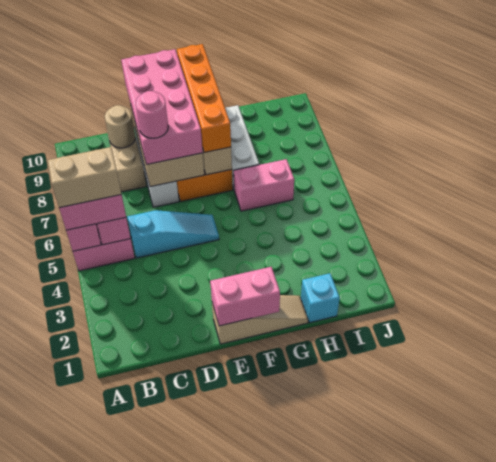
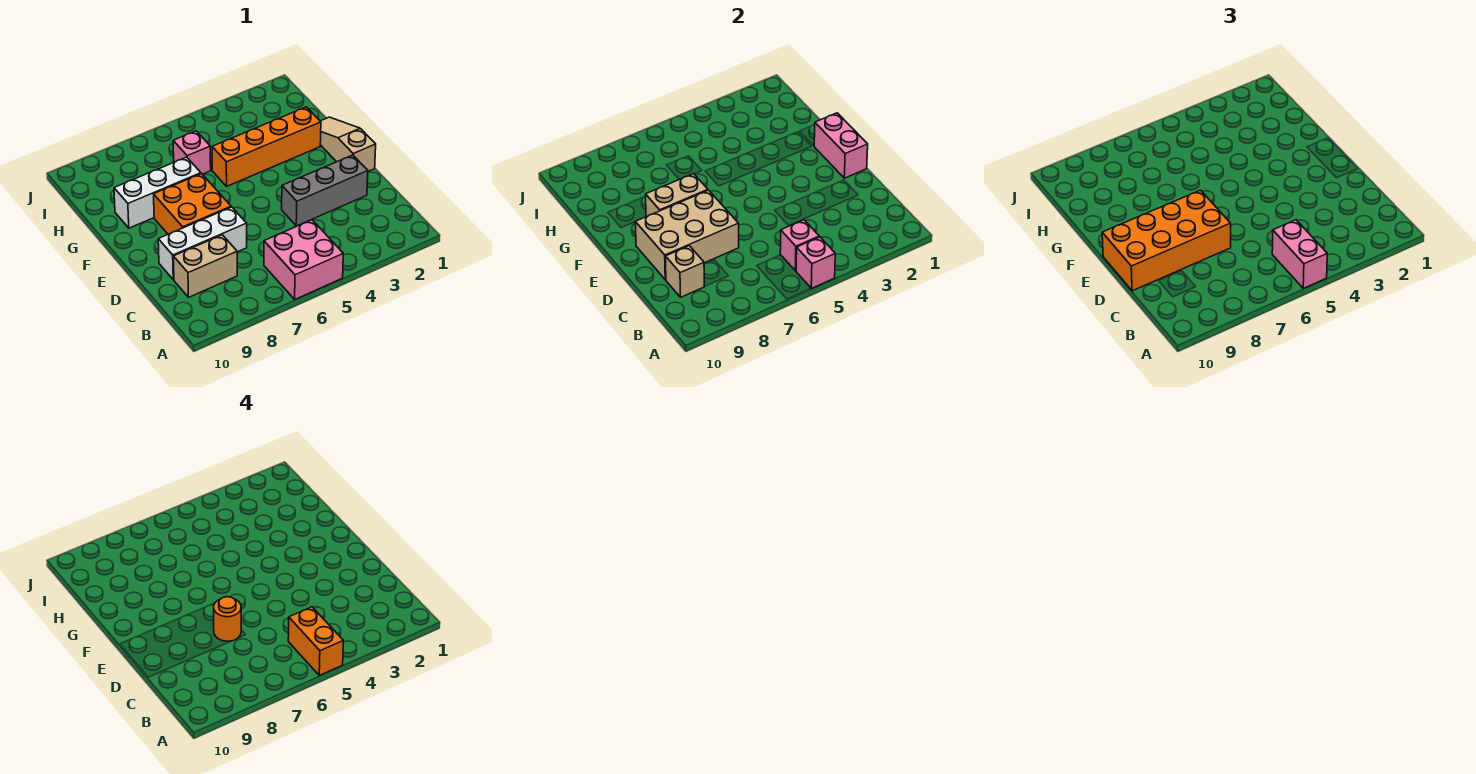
tan 1x2 brick [48,147,121,208] -> orange 1x2 brick [288,607,343,675]
cyan 1x3 slope [127,210,219,258] -> none
tan 1x1 round brick [105,105,135,148] -> tan 1x1 brick [665,246,704,297]
none -> grey 1x3 brick [282,155,368,226]
pink 2x4 brick [121,49,203,165] -> orange 2x4 brick [1102,190,1231,291]
pink 1x1 round brick [136,91,168,138] -> orange 1x1 round brick [214,597,241,641]
orange 1x4 brick [177,44,231,153] -> orange 1x4 brick moved to [212,107,321,186]
pink 1x2 brick [234,159,294,211] -> pink 1x1 brick [173,131,211,174]
cyan 1x1 brick [301,273,340,323] -> none

